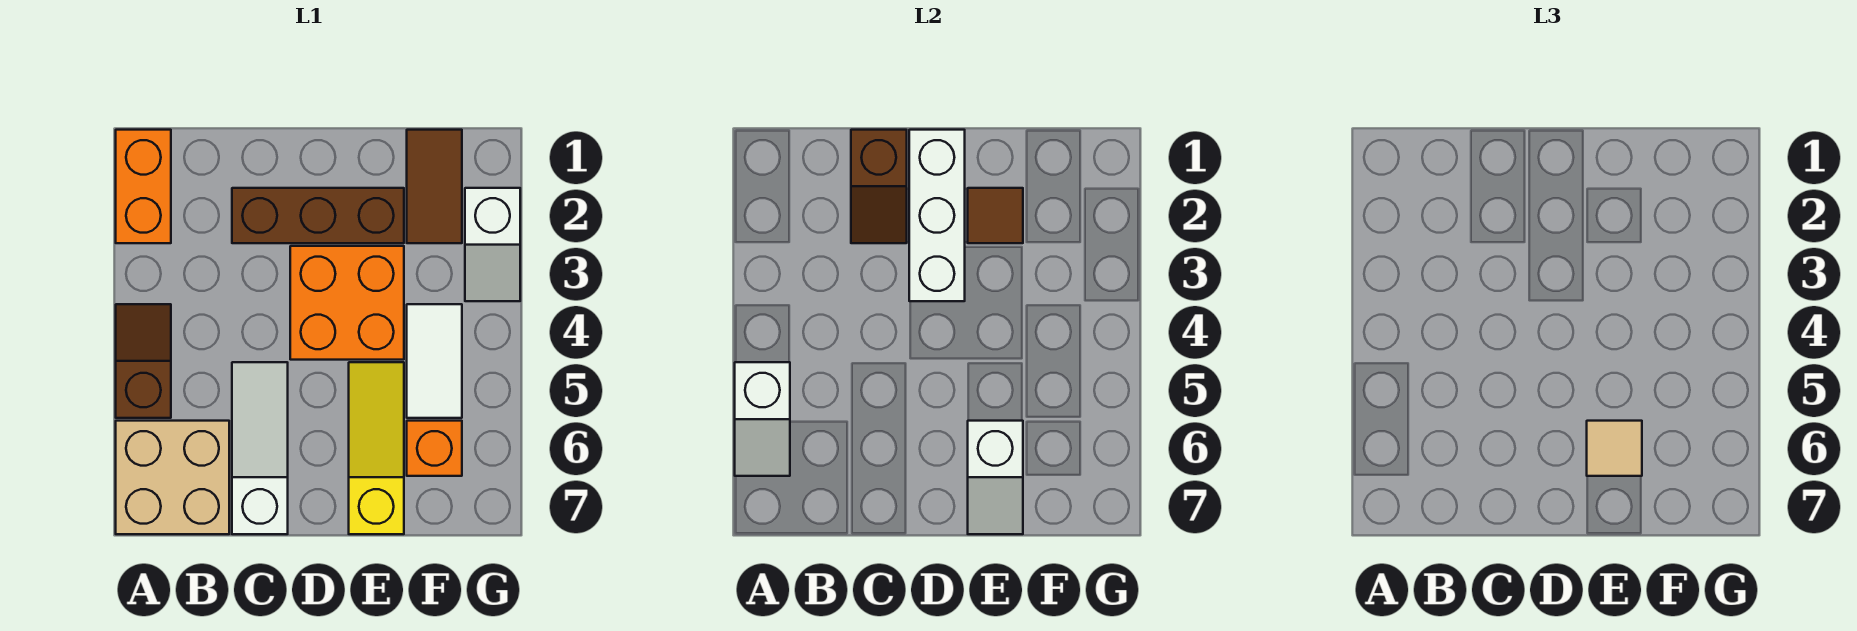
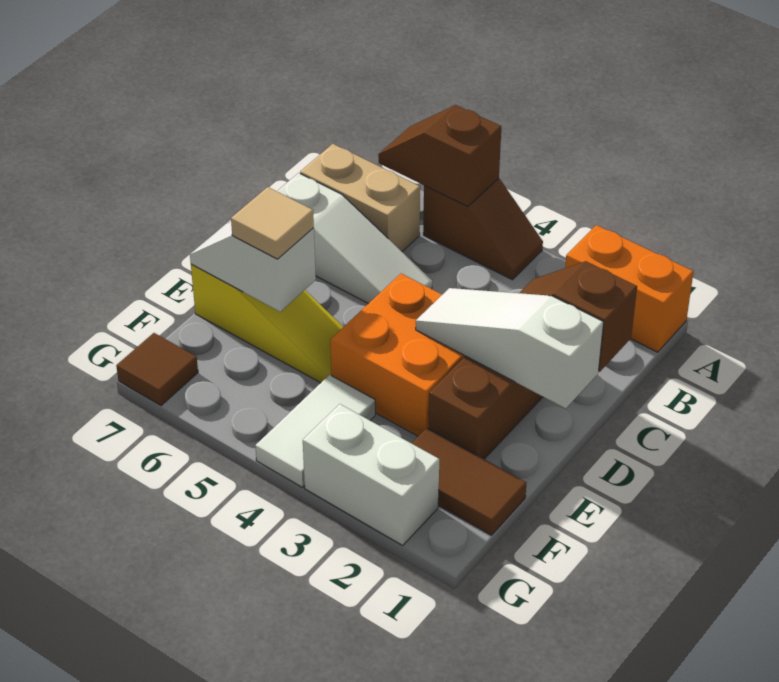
white 1x2 slope [735,362,790,476] -> brown 1x2 slope [379,105,501,206]
tan 2x2 brick [116,421,229,534] -> tan 1x2 brick [300,144,420,251]
white 1x3 brick [909,130,965,301] -> white 1x3 slope [416,288,604,408]
brown 1x1 tile [968,188,1023,243] -> brown 1x1 tile moved to [116,333,198,405]
white 1x2 tile [407,304,462,418] -> white 1x2 tile turned to [255,375,375,487]
orange 1x1 brick [407,421,462,476] -> none
white 1x2 slope [465,188,520,301] -> white 1x2 brick [303,404,439,545]

